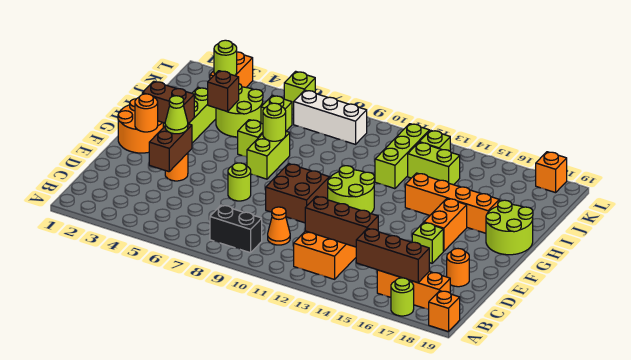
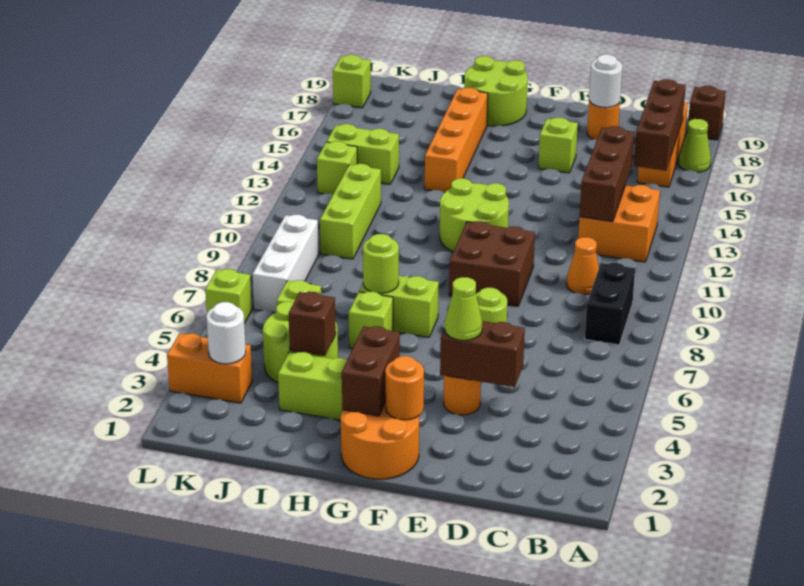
lime 1x1 round brick [391,278,414,316] -> lime 1x1 cone [679,119,711,172]
orange 1x1 brick [429,291,460,332] -> brown 1x1 brick [687,86,726,140]
none -> white 1x1 round brick [589,54,622,108]
orange 1x2 brick [424,199,467,251] -> none
lime 1x3 brick [375,124,429,189] -> lime 1x3 brick turned to [320,164,381,259]
lime 1x2 brick [408,142,460,185] -> lime 1x2 brick turned to [327,124,399,184]
lime 1x1 round brick [214,40,237,76] -> white 1x1 round brick [206,302,246,364]
orange 1x1 brick [536,152,567,193] -> lime 1x1 brick [333,55,371,108]

